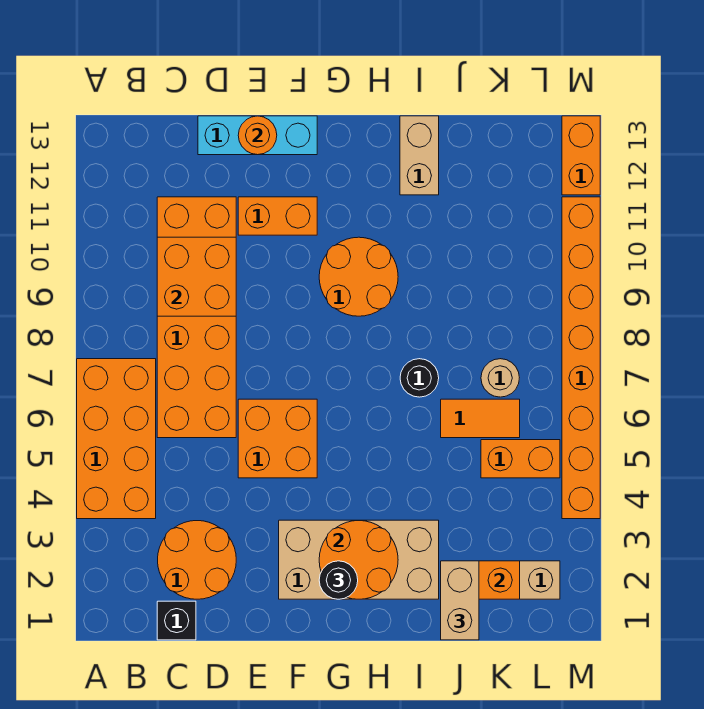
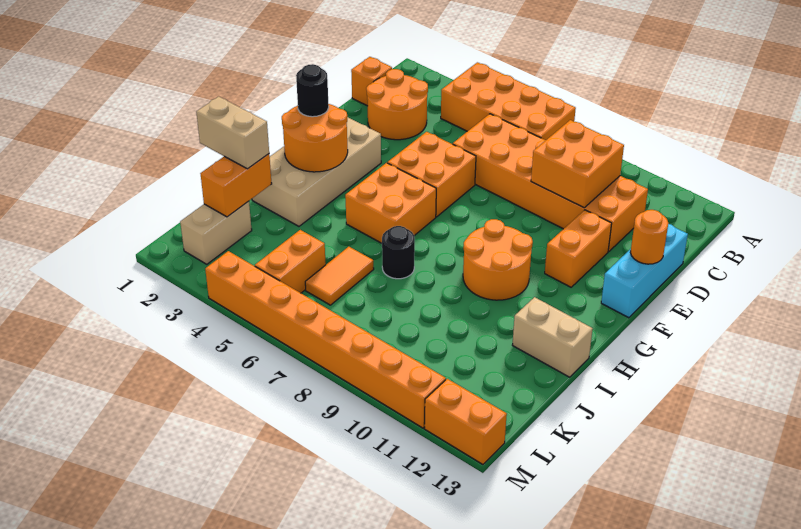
black 1x1 brick [157,601,196,640] -> orange 1x1 brick [351,57,392,106]
none -> orange 2x2 brick [345,163,436,243]
tan 1x1 round brick [481,359,519,397] -> none

